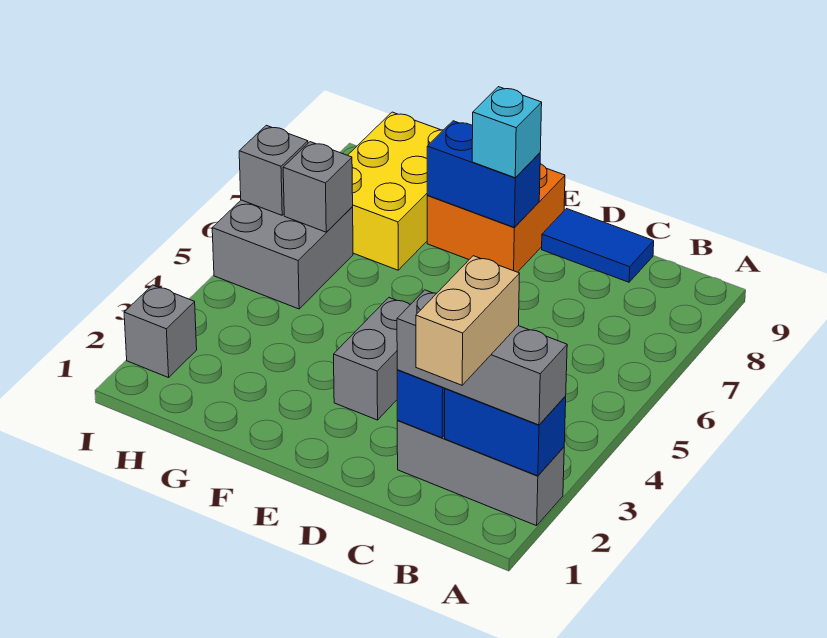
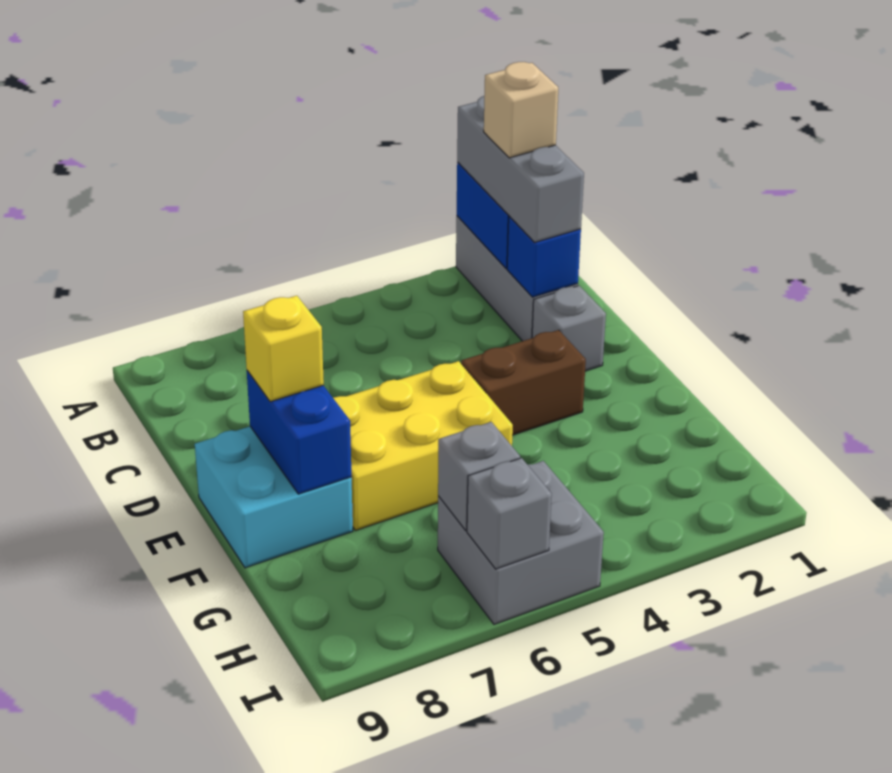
tan 1x2 brick [416,256,520,385] -> tan 1x1 brick [484,62,558,158]
blue 1x2 tile [542,209,654,282] -> none
grey 1x2 brick [334,298,410,420] -> brown 1x2 brick [461,330,586,435]
orange 2x2 brick [427,164,565,272] -> cyan 2x2 brick [195,426,353,568]
cyan 1x1 brick [472,87,542,178] -> yellow 1x1 brick [243,296,324,402]
yellow 2x3 brick [348,112,443,270] -> yellow 2x3 brick moved to [333,361,513,531]
grey 1x1 brick [124,285,197,378] -> grey 1x1 brick moved to [532,286,606,371]

